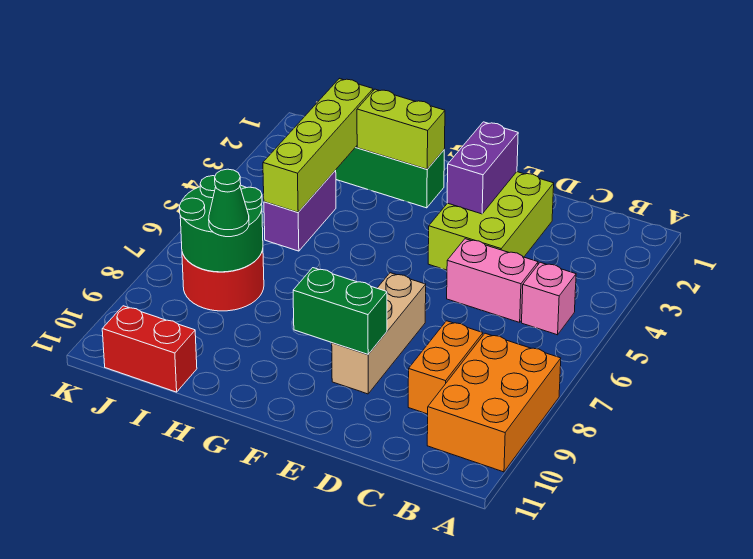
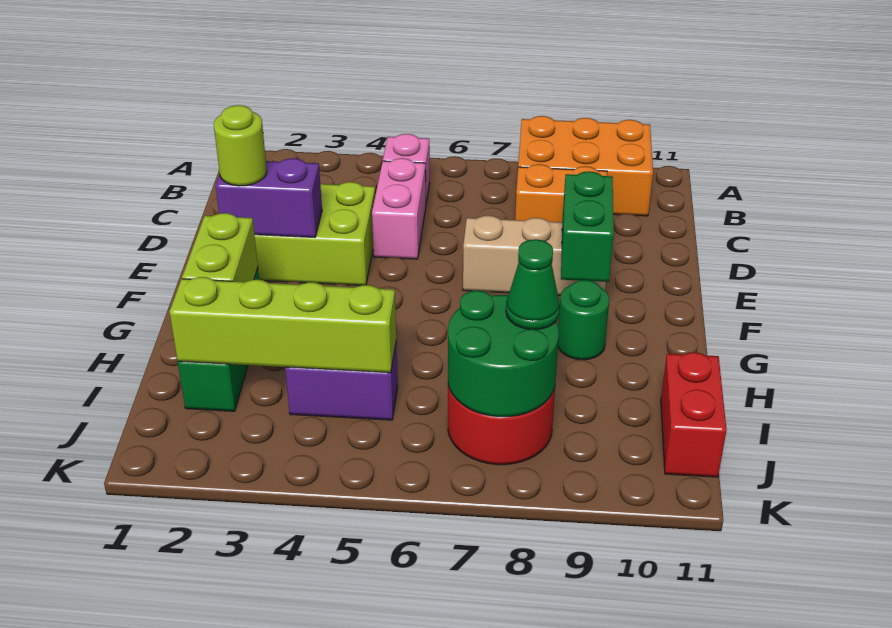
none -> lime 1x1 round brick [214,105,267,186]
none -> green 1x1 round brick [558,280,609,360]

